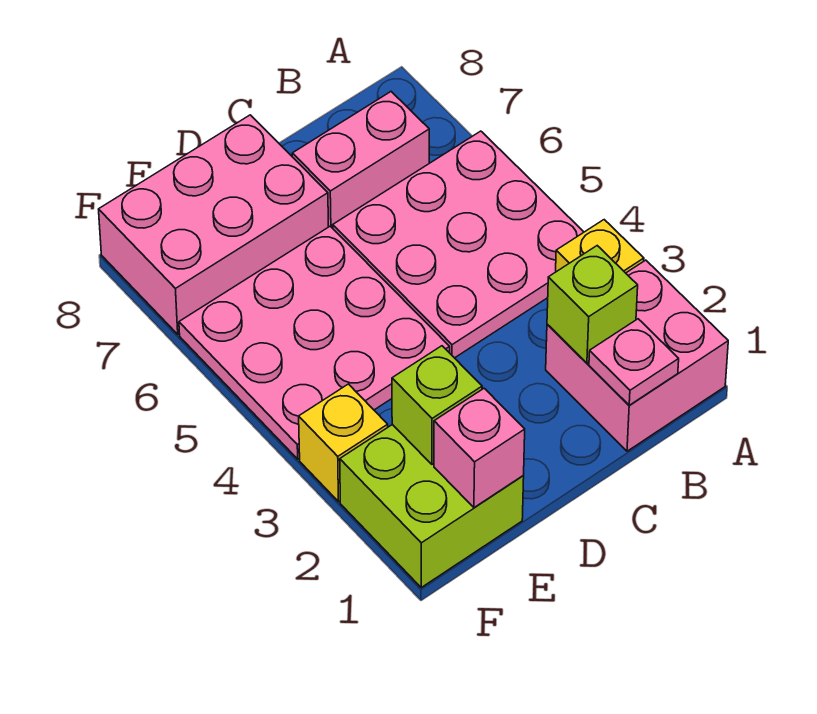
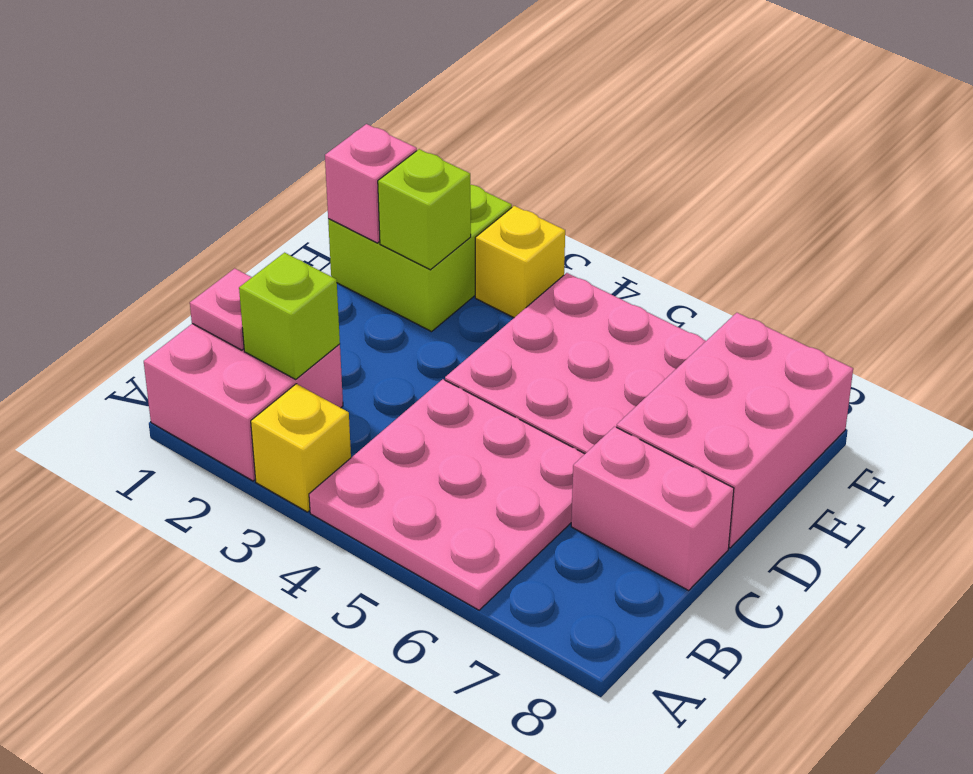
pink 1x2 brick [292,92,429,228] -> pink 1x2 brick turned to [571,427,734,590]

